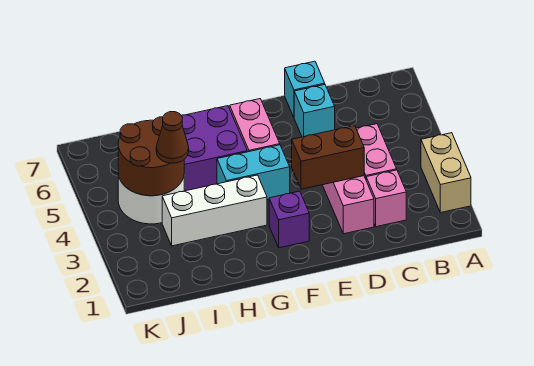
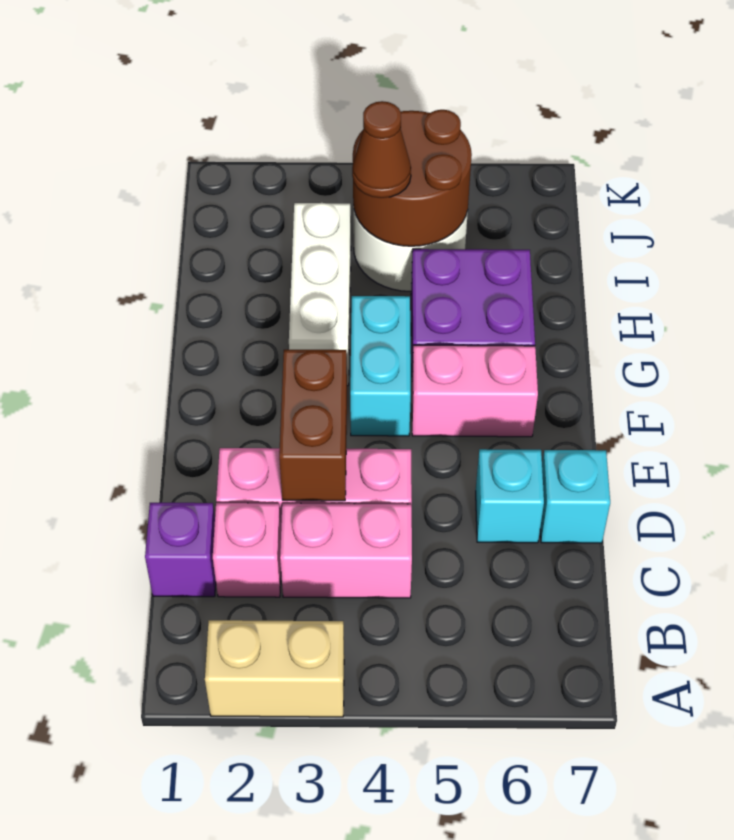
purple 1x1 brick [269,191,309,248] -> purple 1x1 brick moved to [145,503,216,597]

